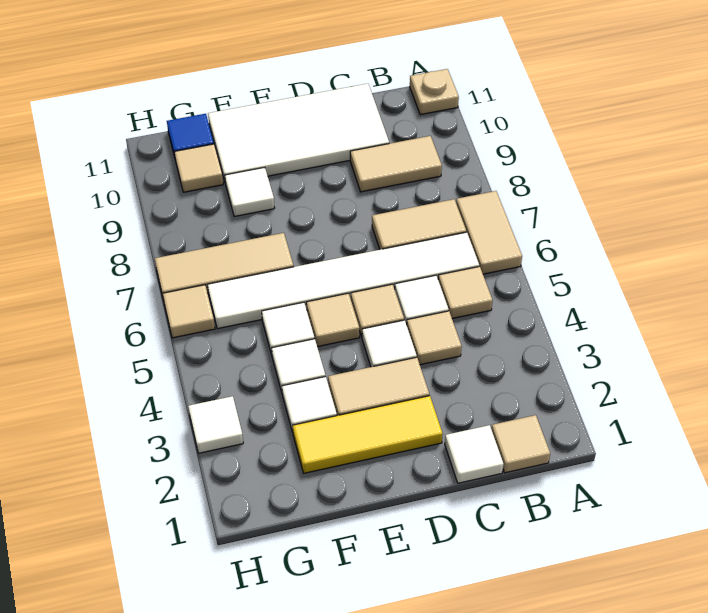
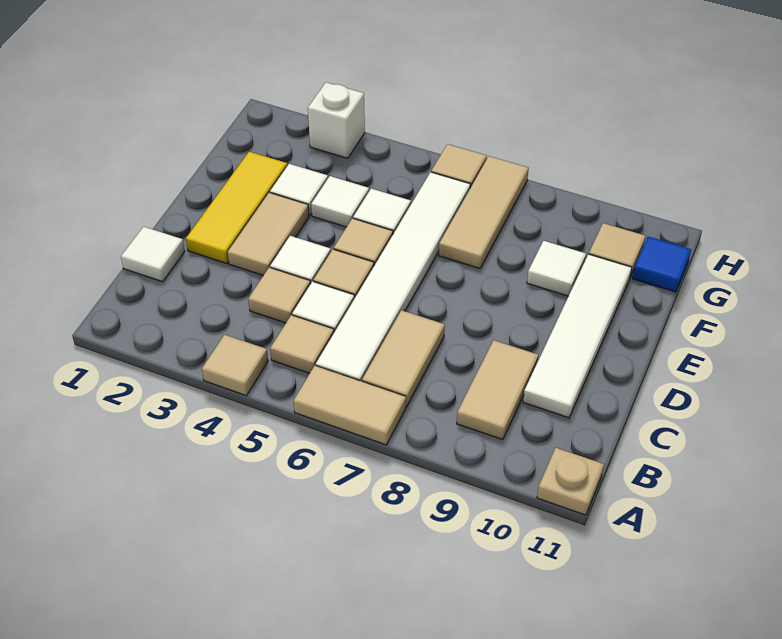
tan 1x1 tile [491,415,550,473] -> tan 1x1 tile moved to [202,335,268,395]
white 2x4 tile [208,84,389,184] -> white 1x4 tile [523,254,632,418]
white 1x1 tile [188,396,243,453] -> white 1x1 brick [308,82,365,158]

